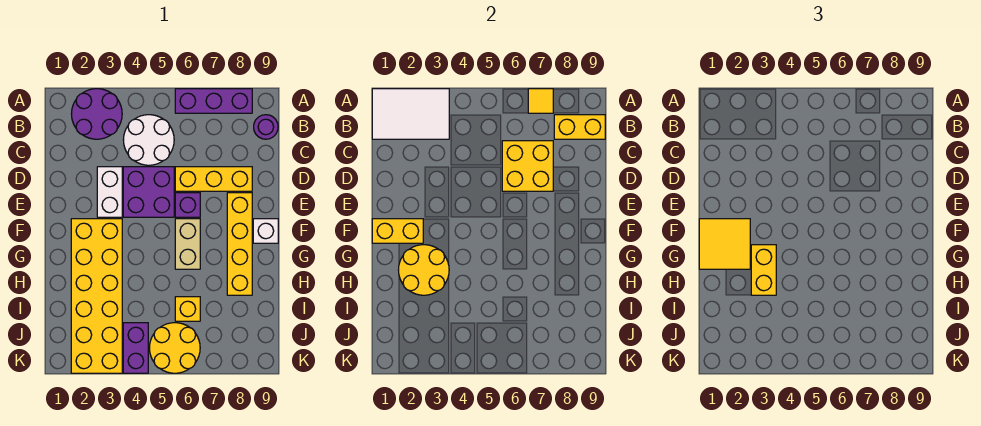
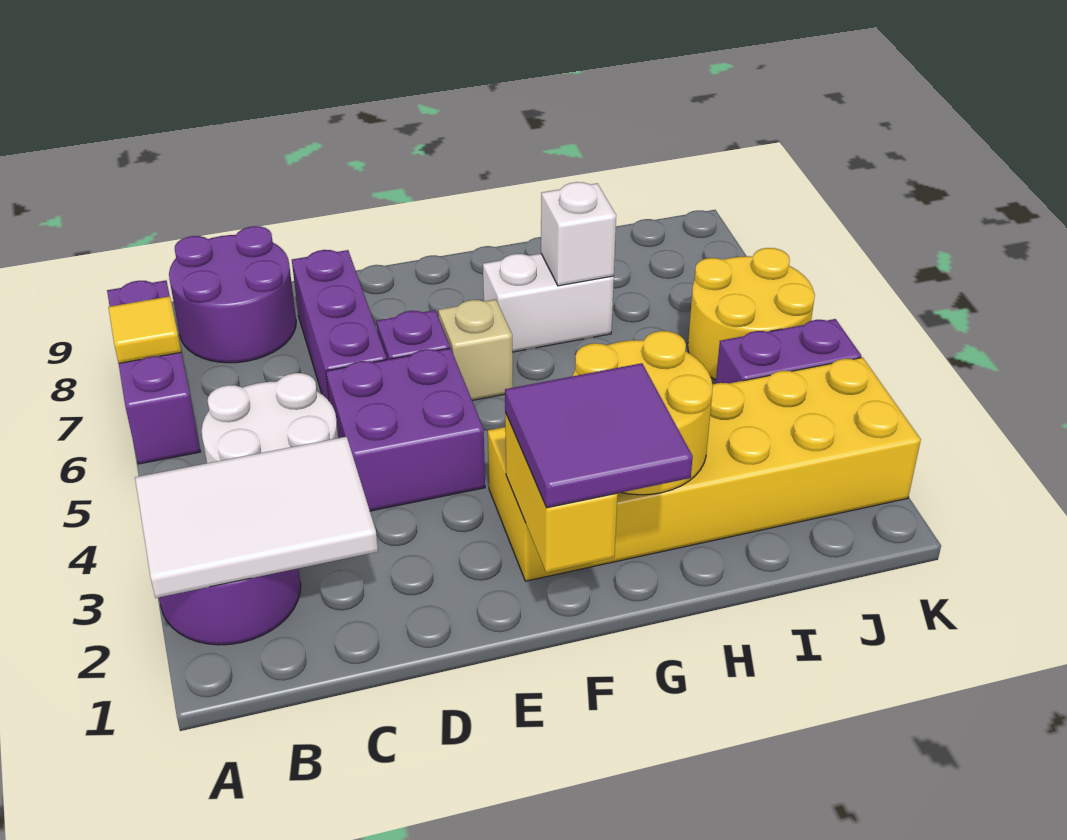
white 2x3 tile [372,89,449,139] -> white 2x3 tile turned to [135,437,378,598]
yellow 1x2 brick [554,115,605,139] -> none
purple 1x1 round brick [254,115,278,139] -> purple 2x2 round brick [169,226,296,363]
yellow 2x2 brick [502,141,553,191] -> none
white 1x2 brick [97,167,122,217] -> white 1x2 brick moved to [483,254,614,352]
yellow 1x3 brick [175,167,252,191] -> purple 1x3 brick [292,250,387,400]
yellow 1x4 brick [227,193,252,295] -> none
yellow 2x2 tile [699,219,750,269] -> purple 2x2 tile [505,363,693,508]
tan 1x2 brick [175,219,200,269] -> tan 1x1 brick [438,299,513,401]
white 1x1 brick [253,219,278,243] -> white 1x1 brick moved to [541,182,616,286]
yellow 1x2 brick [751,245,776,295] -> none
yellow 1x1 brick [175,297,200,321] -> none

